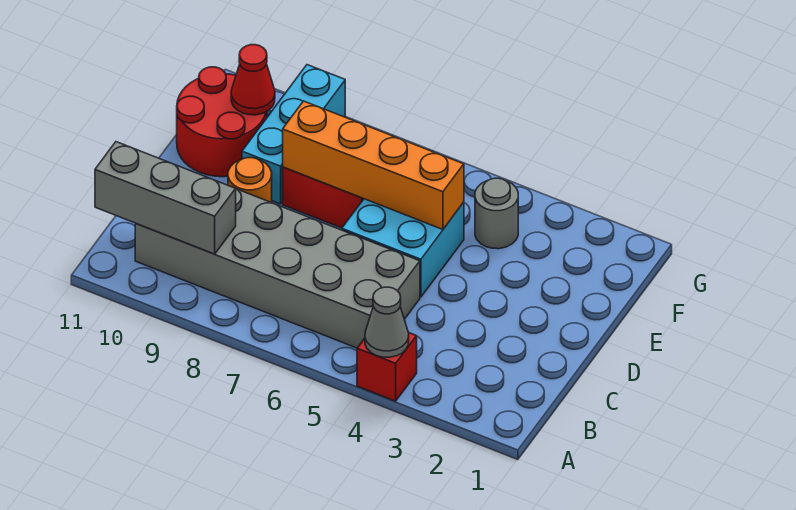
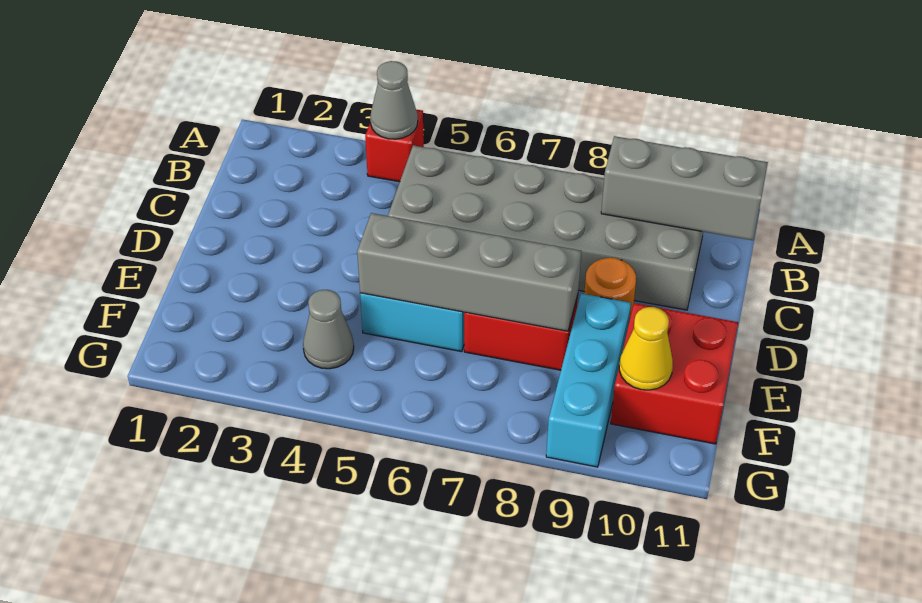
orange 1x4 brick [283,101,464,229] -> grey 1x4 brick [357,213,581,331]
red 2x2 round brick [177,67,267,177] -> red 2x2 brick [611,303,738,444]
grey 1x1 round brick [475,178,518,249] -> grey 1x1 cone [303,290,354,369]
red 1x1 cone [231,45,275,115] -> yellow 1x1 cone [619,307,673,390]

